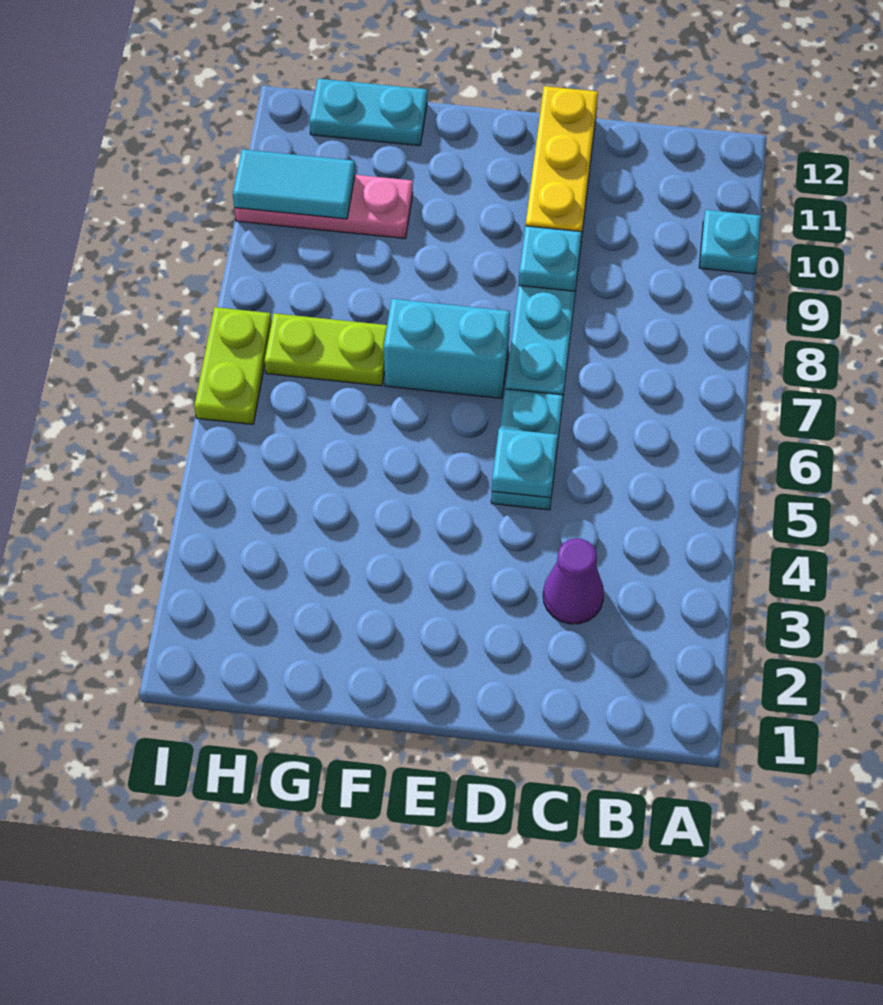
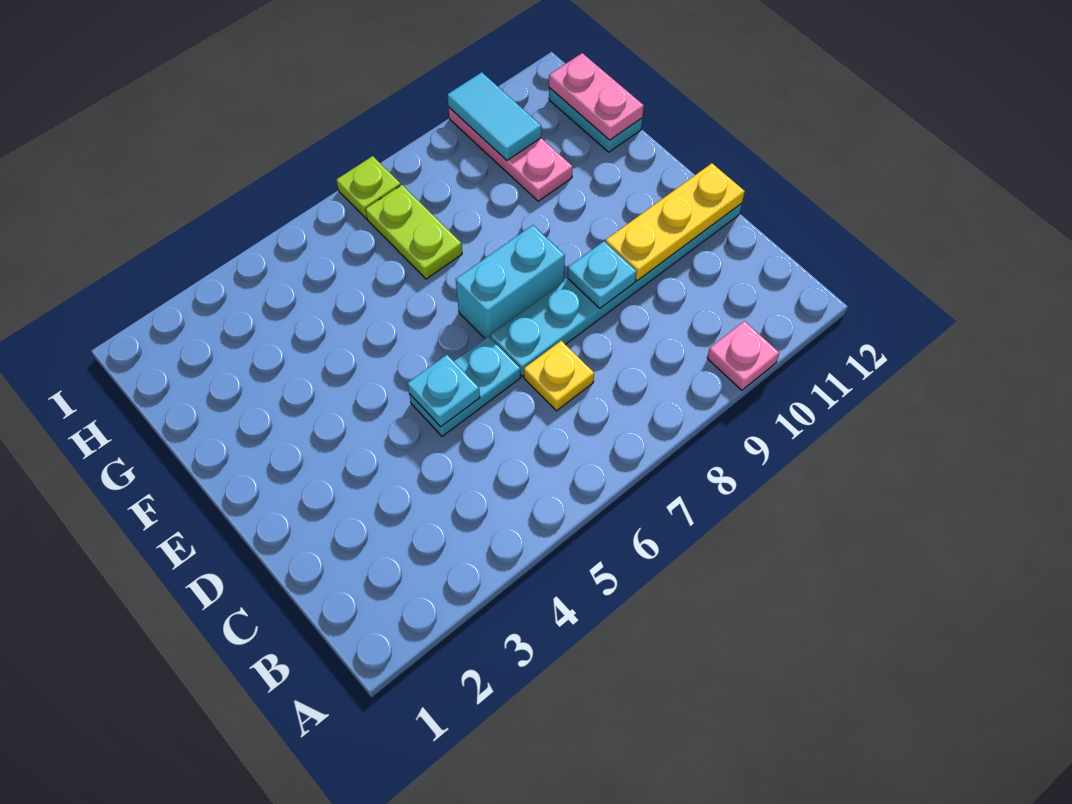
cyan 1x1 plate [699,210,761,274] -> pink 1x1 plate [707,321,779,390]
purple 1x1 cone [543,538,604,624] -> none
none -> yellow 1x1 plate [524,341,594,411]
cyan 1x2 brick [384,299,510,398] -> cyan 1x2 brick turned to [456,225,565,338]
none -> pink 1x2 plate [549,53,644,140]
lime 1x2 plate [194,307,272,424] -> lime 1x1 plate [336,156,401,219]

